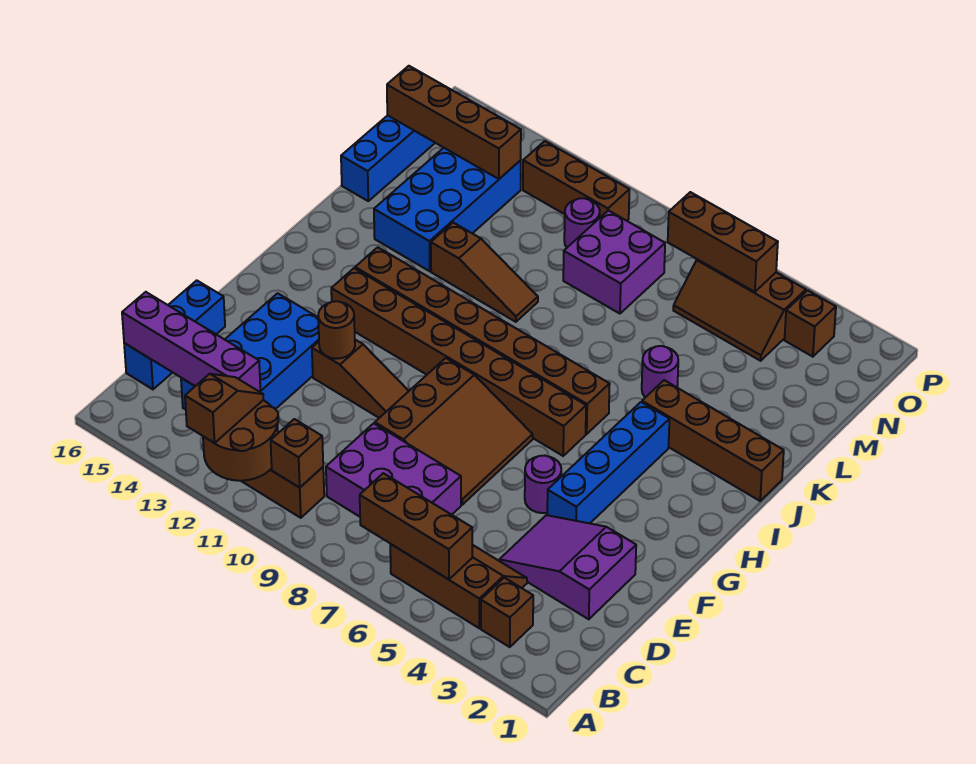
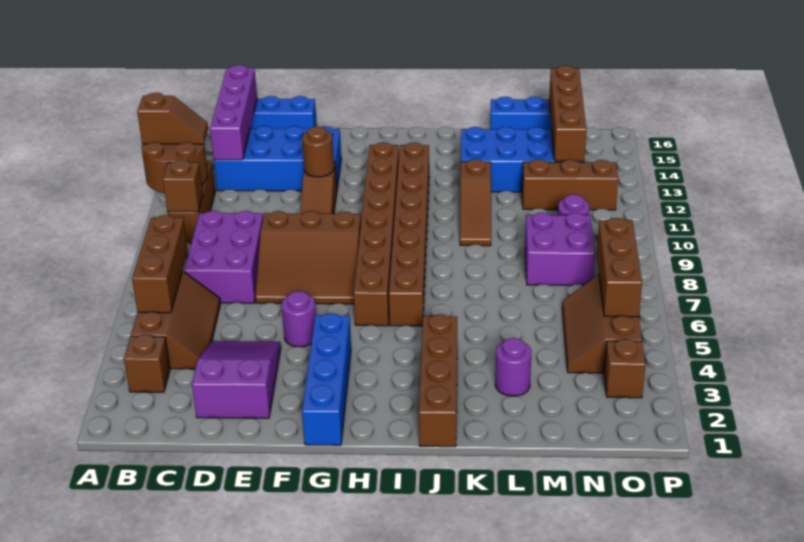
blue 1x4 brick [547,402,669,523] -> blue 1x4 brick turned to [302,313,351,445]
purple 1x1 round brick [642,346,678,397] -> purple 1x1 round brick moved to [495,338,532,396]
brown 1x3 brick [523,141,629,221] -> brown 1x3 brick turned to [522,159,618,210]

